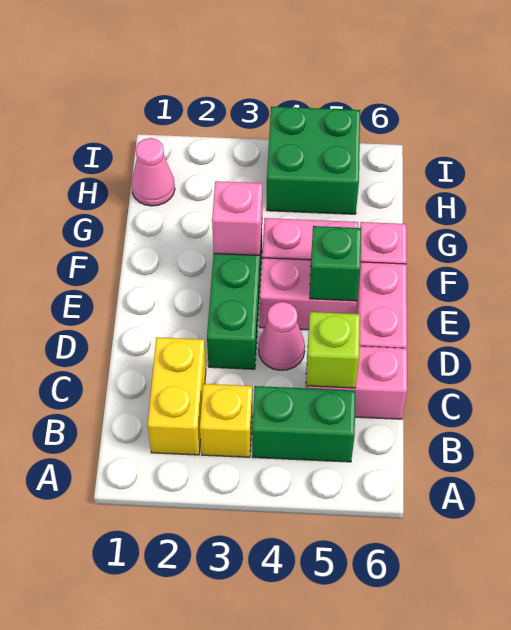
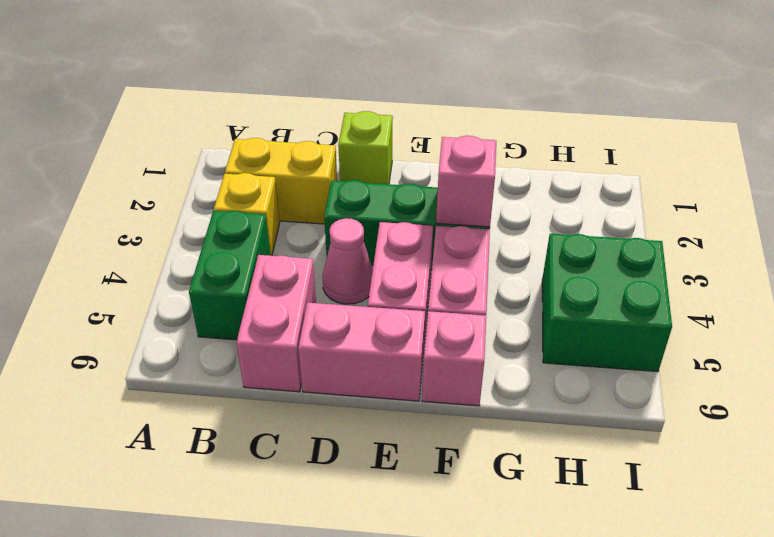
lime 1x1 brick [306,312,360,388] -> lime 1x1 brick moved to [338,111,393,184]
green 1x1 brick [310,226,361,301] -> none
pink 1x1 cone [131,138,175,206] -> none

